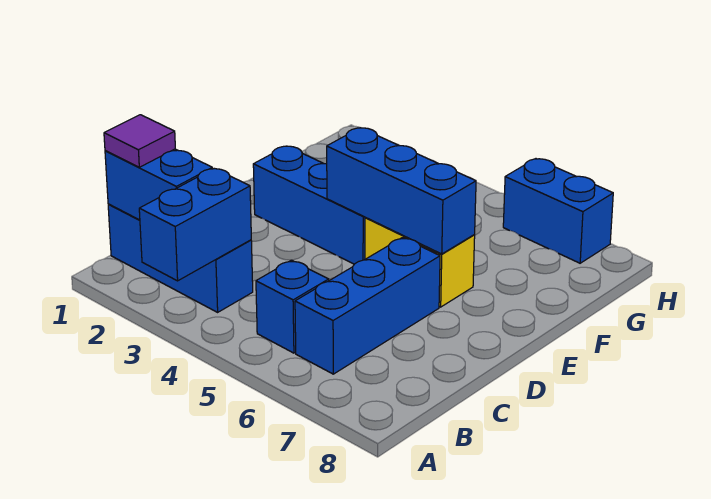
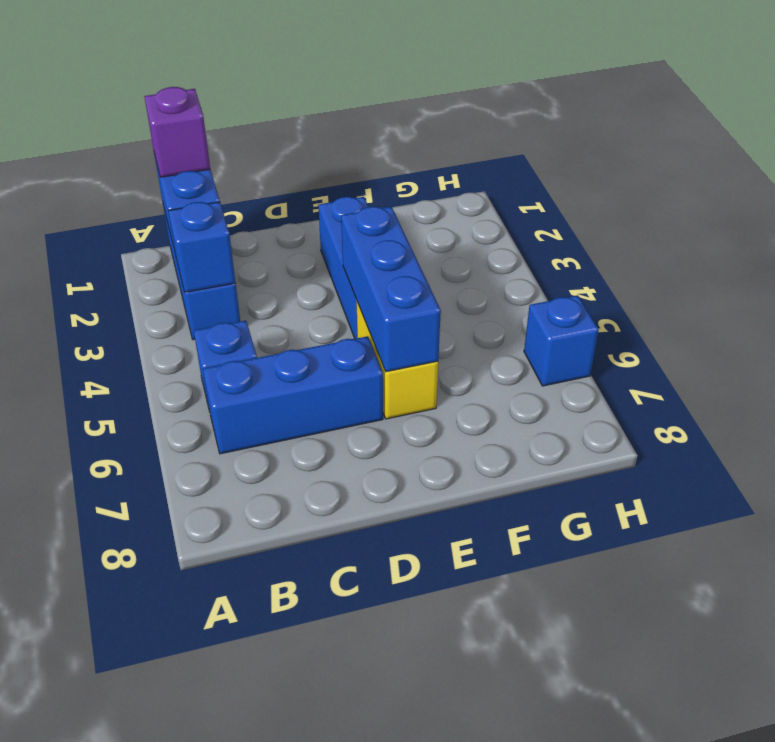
blue 1x2 brick [139,169,251,281] -> blue 1x1 brick [168,202,235,292]
purple 1x1 tile [104,115,175,167] -> purple 1x1 brick [144,87,210,177]
blue 1x2 brick [503,159,613,263] -> blue 1x1 brick [524,295,599,386]

